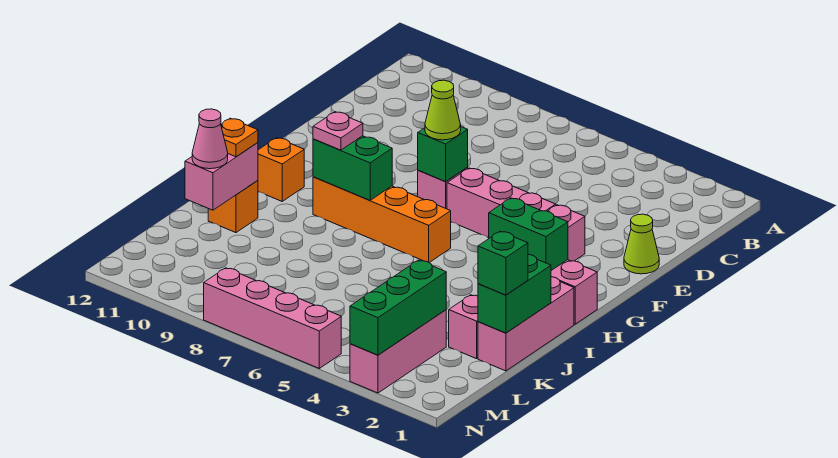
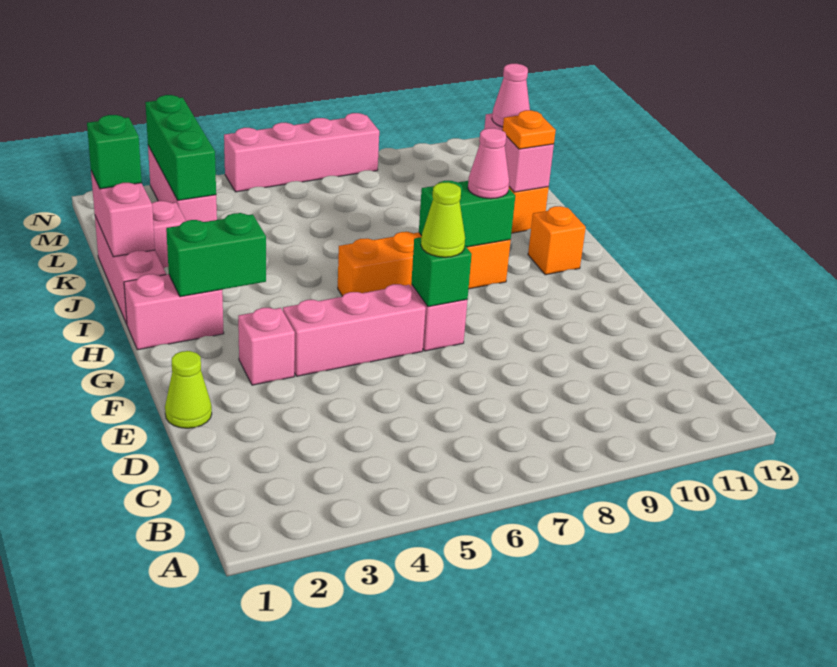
pink 1x1 plate [313,112,363,150] -> pink 1x1 cone [468,128,509,199]
green 1x2 brick [478,254,551,333] -> pink 1x2 brick [91,171,155,257]

